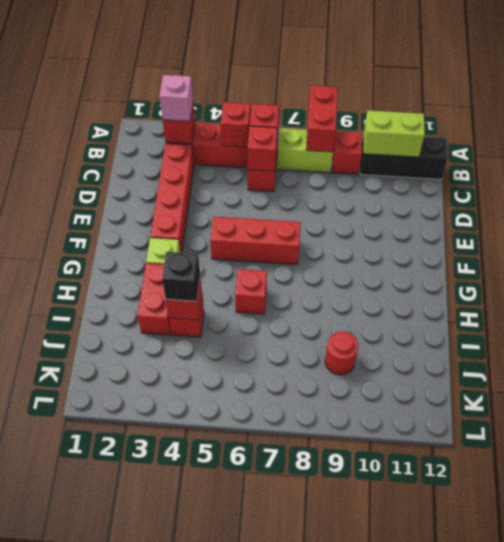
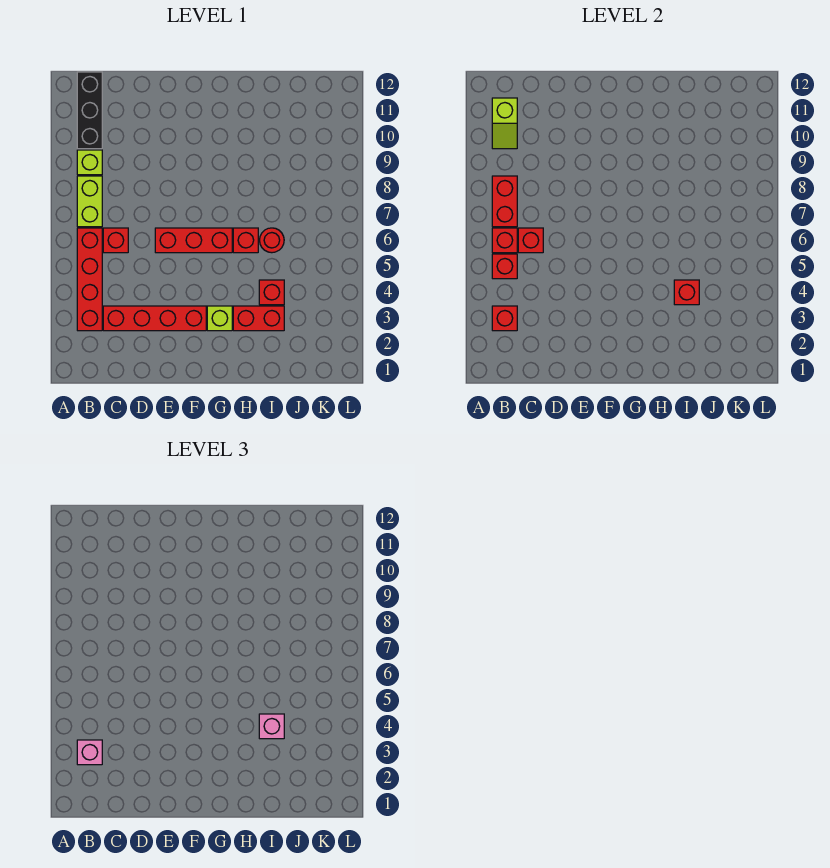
red 1x2 brick [306,86,338,152] -> red 1x2 brick turned to [492,176,517,227]
red 1x1 brick [332,131,362,174] -> lime 1x1 brick [77,150,102,175]
lime 1x2 brick [363,110,425,157] -> lime 1x2 slope [492,98,517,149]
red 1x3 brick [210,217,301,265] -> red 1x3 brick turned to [155,228,232,253]
black 1x1 brick [162,252,200,301] -> pink 1x1 brick [259,714,284,739]
red 1x1 round brick [325,331,359,375] -> red 1x1 round brick moved to [260,228,284,253]

